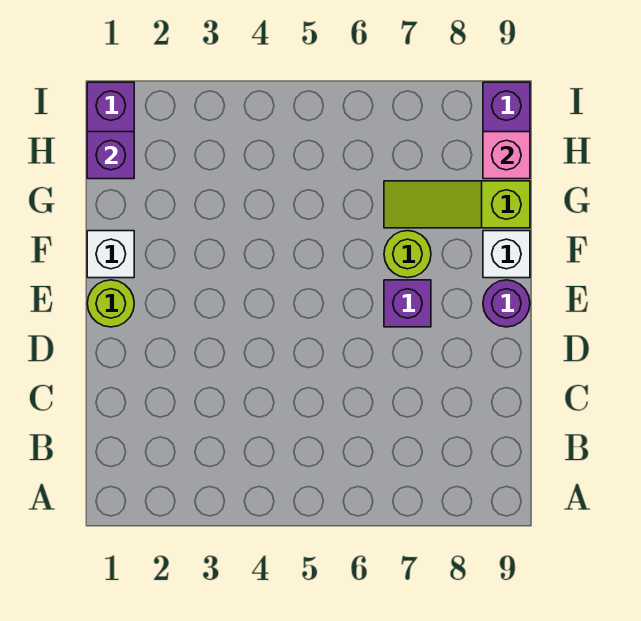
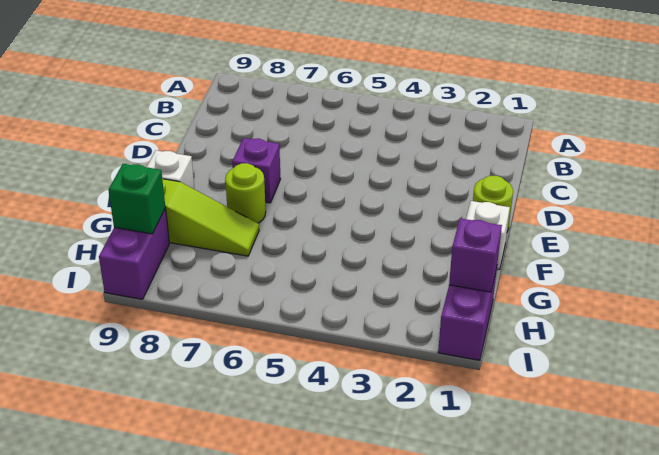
purple 1x1 round brick [483,280,530,327] -> none
pink 1x1 brick [483,132,530,179] -> green 1x1 brick [108,164,165,234]

